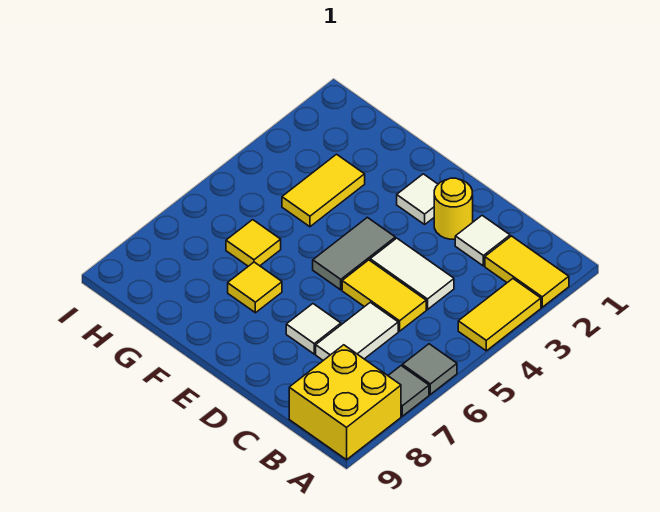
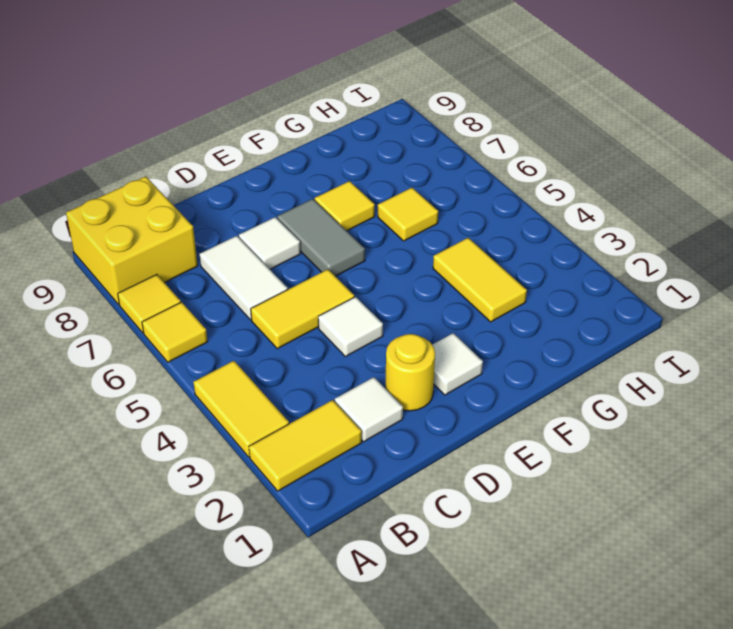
grey 1x1 tile [402,344,457,394] -> yellow 1x1 tile [142,302,208,362]
grey 1x1 tile [388,366,429,416] -> yellow 1x1 tile [118,275,181,333]
white 1x2 tile [370,238,454,309] -> white 1x1 tile [318,297,383,357]
grey 1x2 tile [313,217,395,290] -> grey 1x2 tile moved to [277,199,365,276]

